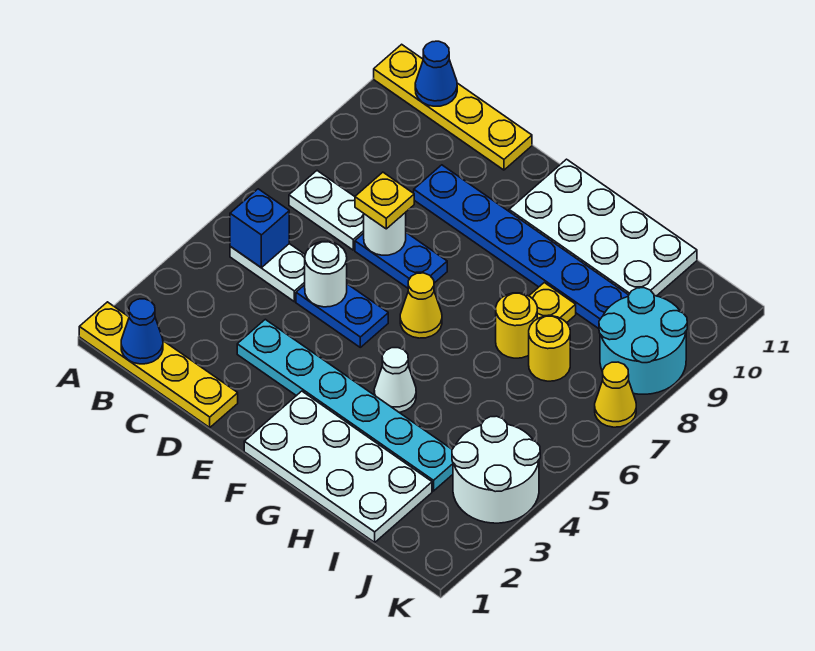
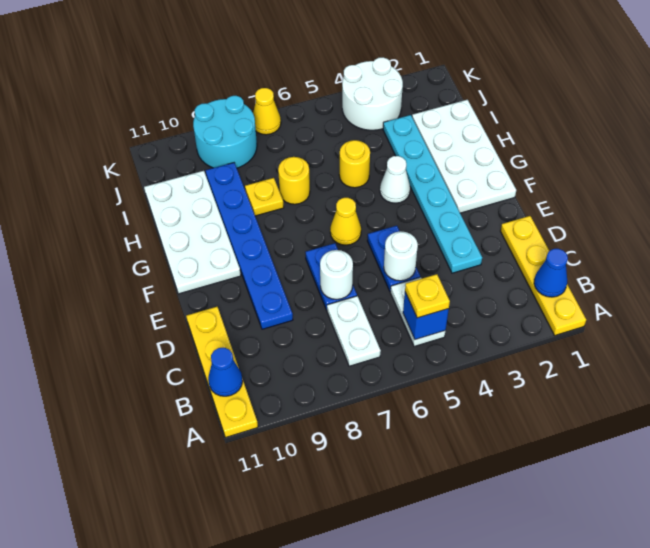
yellow 1x1 plate [355,172,414,229] -> yellow 1x1 plate moved to [405,274,450,318]
yellow 1x1 round brick [529,316,570,381] -> yellow 1x1 round brick moved to [339,140,370,188]

